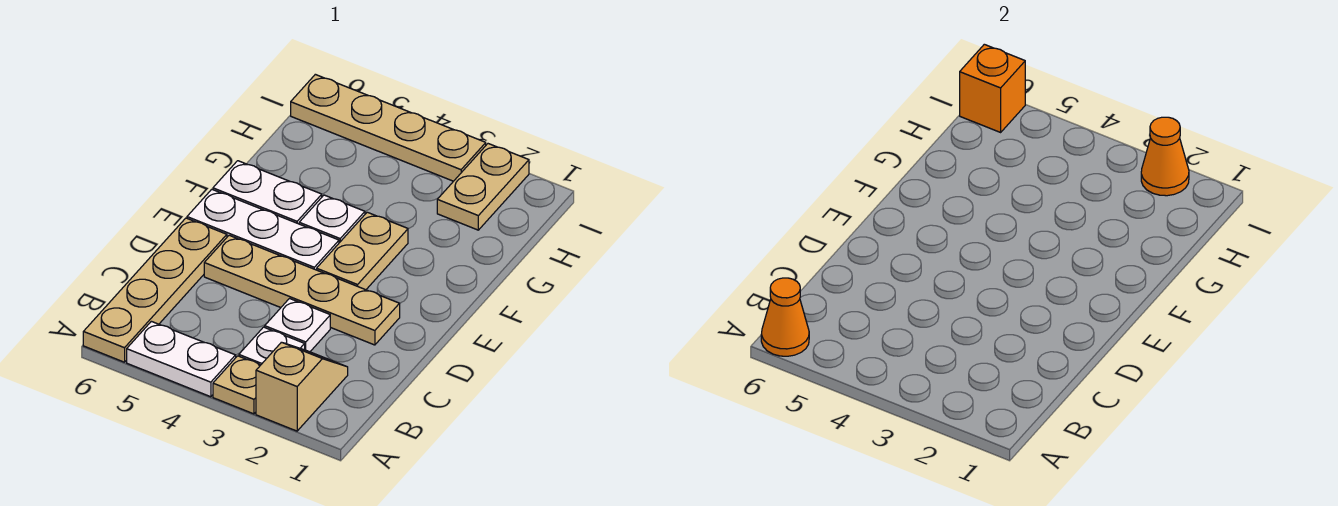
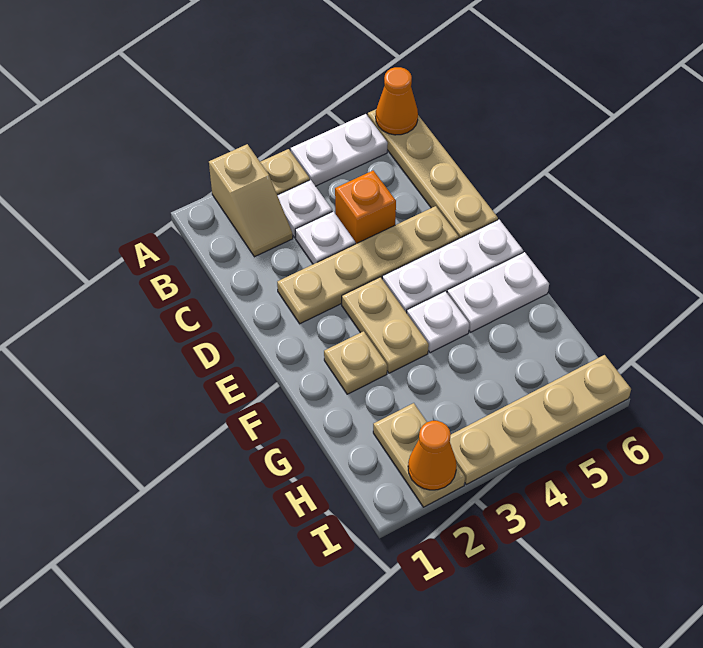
none -> tan 1x1 plate [324,331,387,394]
orange 1x1 brick [960,44,1025,132] -> orange 1x1 brick moved to [335,171,396,244]

